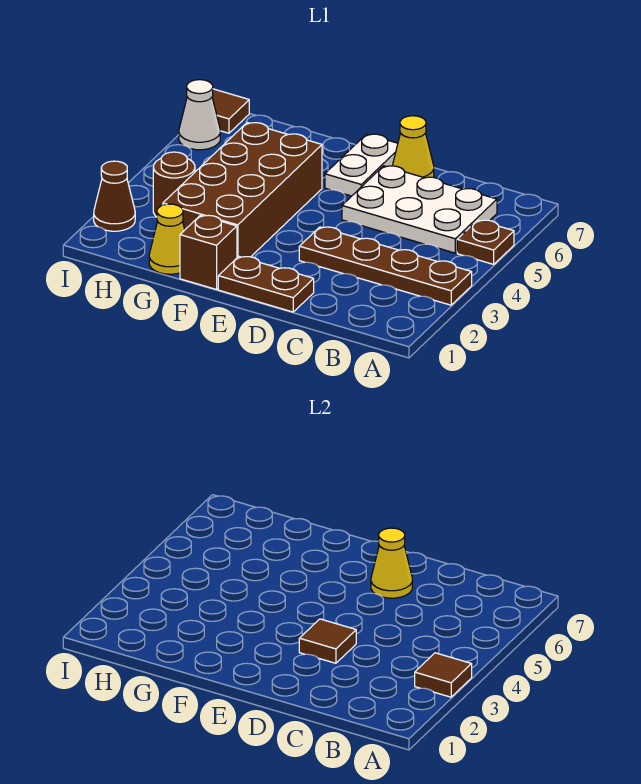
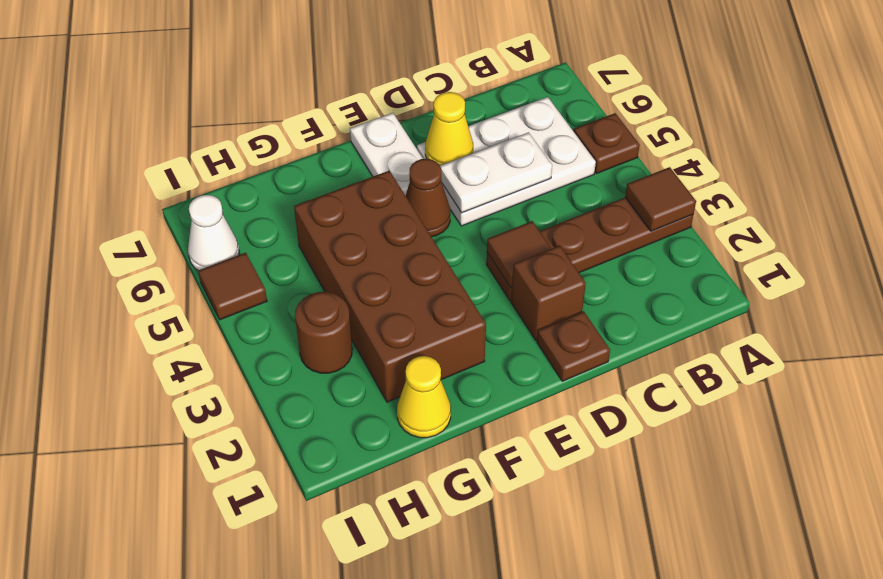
none -> white 1x2 plate [440,132,552,213]
brown 1x2 plate [218,256,314,312] -> brown 1x1 plate [537,311,610,381]
yellow 1x1 cone [392,116,434,178] -> none
brown 1x1 brick [180,215,237,289] -> brown 1x1 brick moved to [511,245,586,340]
brown 1x1 cone [94,161,135,231] -> brown 1x1 cone moved to [406,159,450,237]
brown 1x1 tile [212,89,249,133] -> brown 1x1 tile moved to [198,253,267,320]

